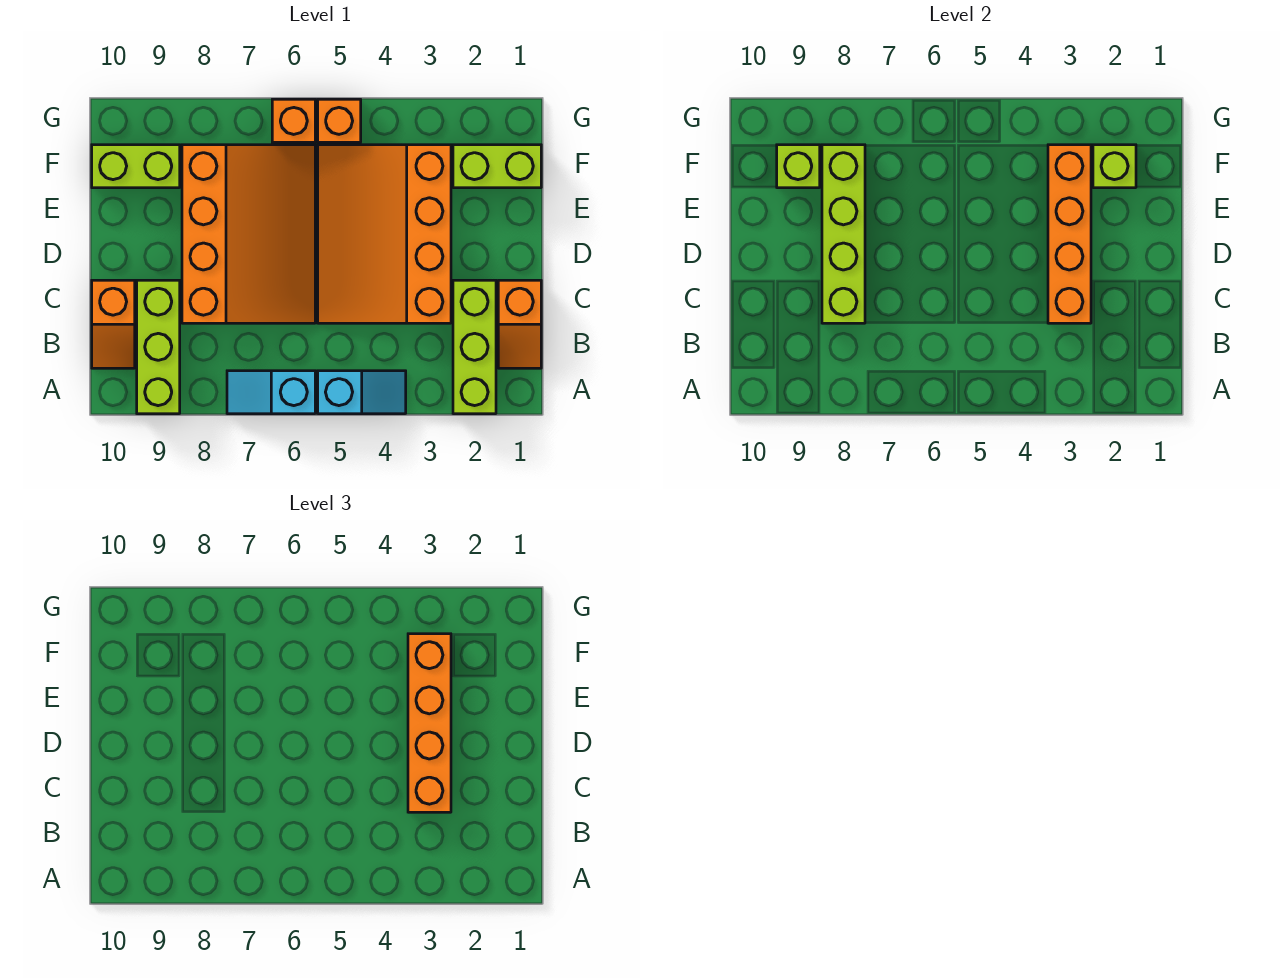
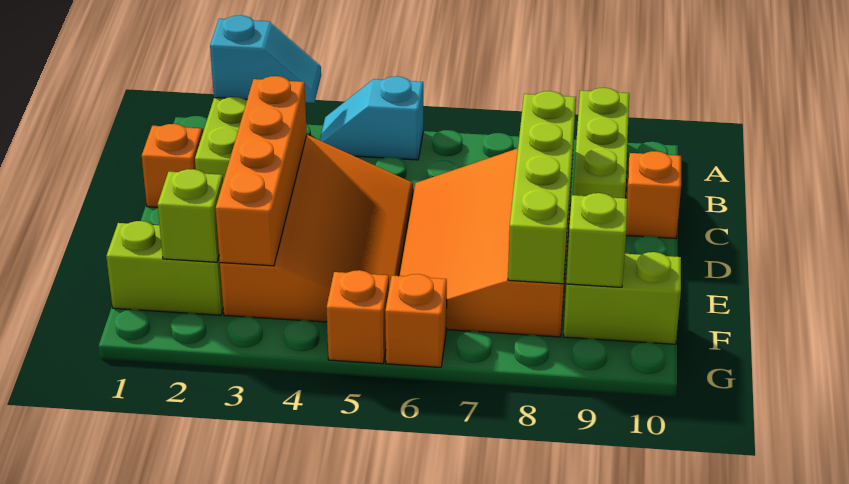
cyan 1x2 slope [227,371,315,414] -> cyan 1x2 slope moved to [210,15,321,103]
orange 1x4 brick [408,634,451,812] -> none

